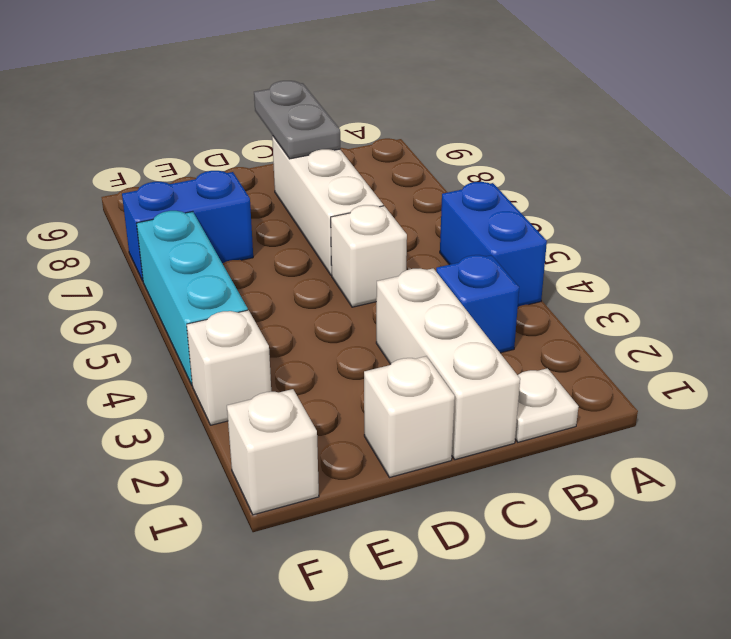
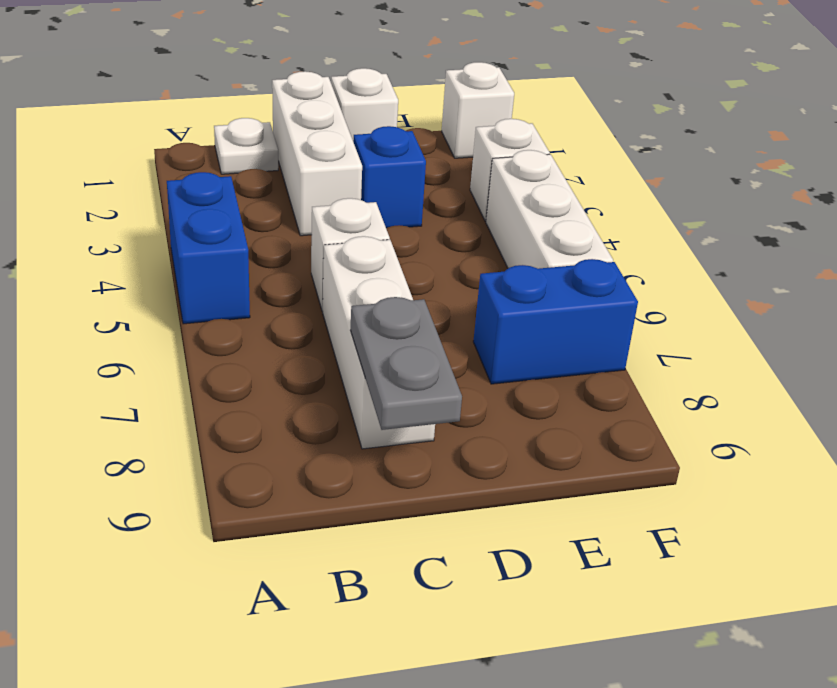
blue 1x1 brick [436,255,519,353] -> blue 1x1 brick moved to [353,126,426,228]
cyan 1x3 brick [137,211,248,385] -> white 1x3 brick [486,150,613,269]

